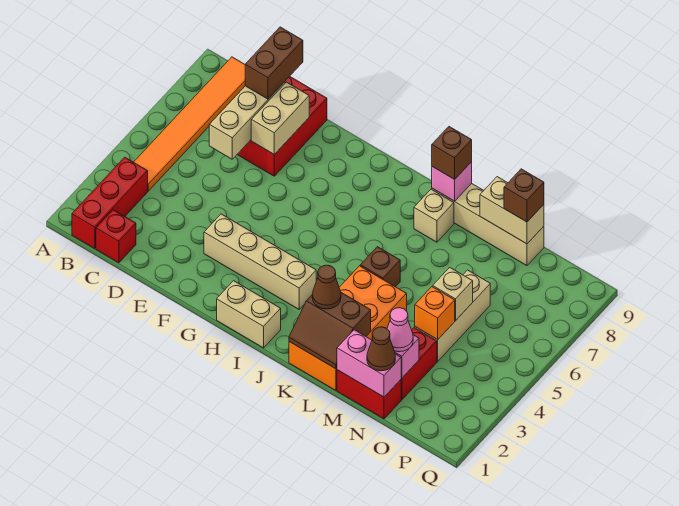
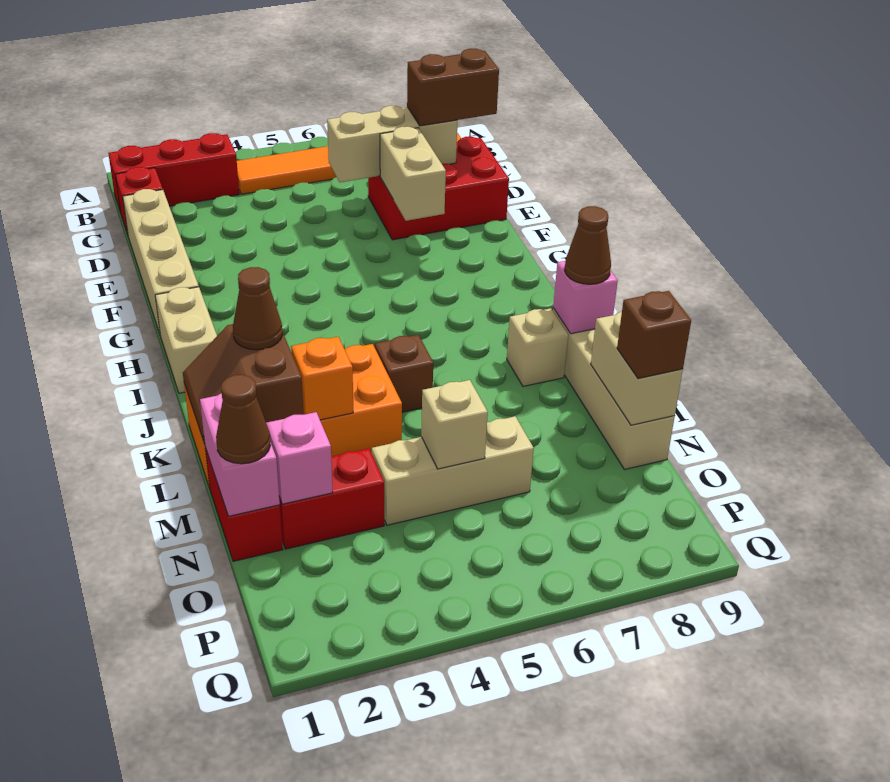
tan 1x2 brick [251,82,309,154] -> tan 1x2 brick turned to [380,126,446,221]
tan 1x4 brick [204,214,316,309] -> tan 1x4 brick moved to [123,189,199,334]
brown 1x1 brick [432,127,472,179] -> brown 1x1 cone [565,206,611,284]
pink 1x1 cone [387,308,413,352] -> none
orange 1x1 brick [415,287,455,340] -> orange 1x1 brick moved to [291,337,353,420]

